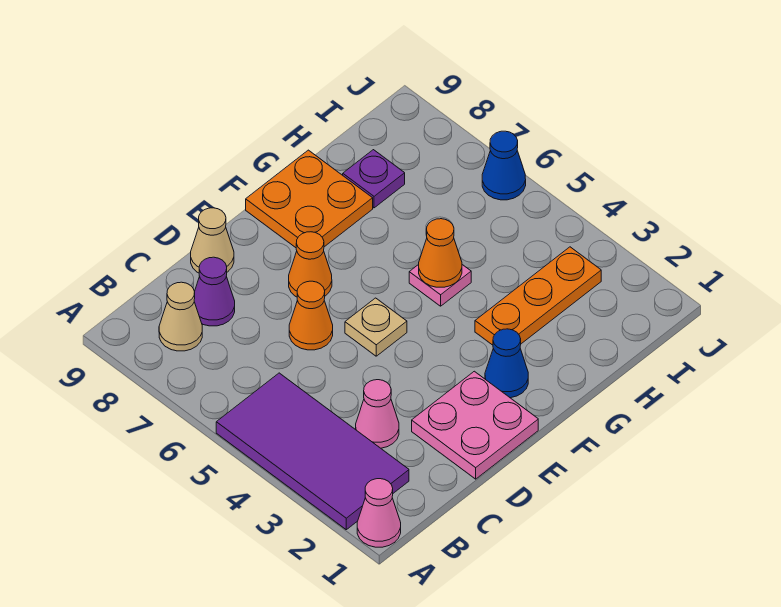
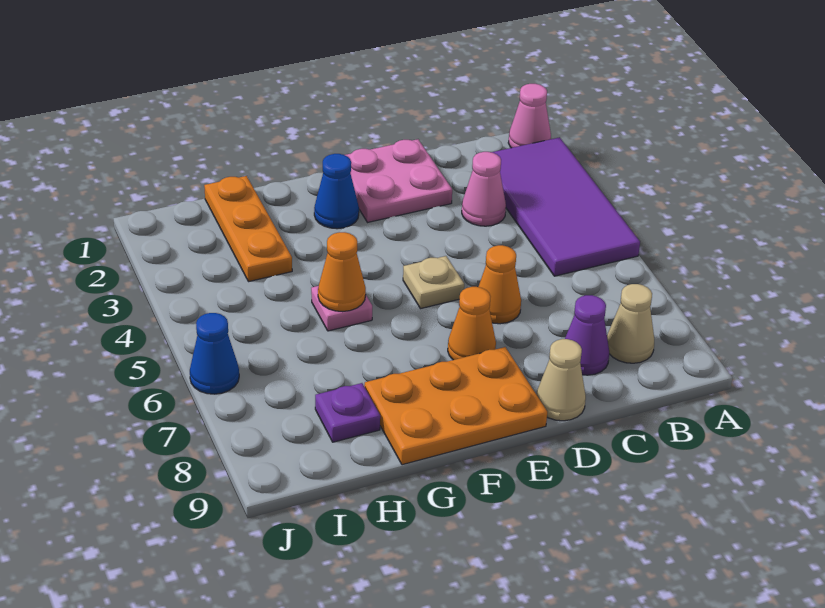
orange 2x2 plate [246,150,373,248] -> orange 2x3 plate [364,347,547,465]
orange 1x3 plate [475,247,601,345] -> orange 1x3 plate turned to [204,176,292,282]

